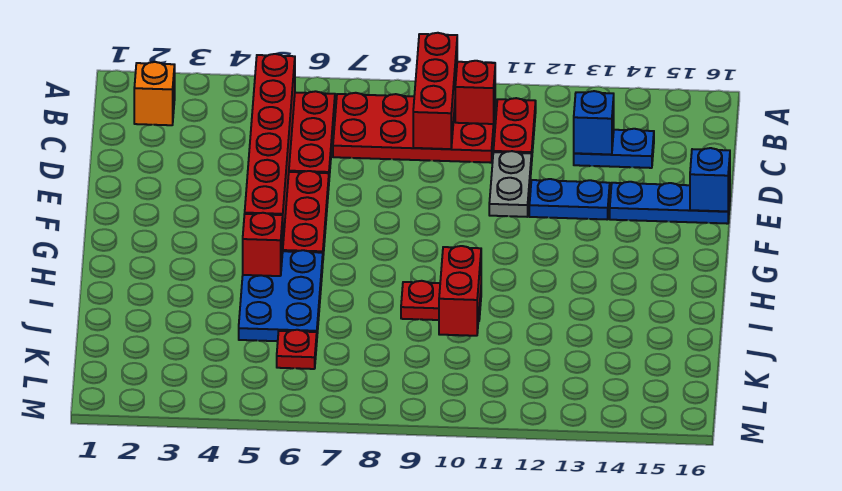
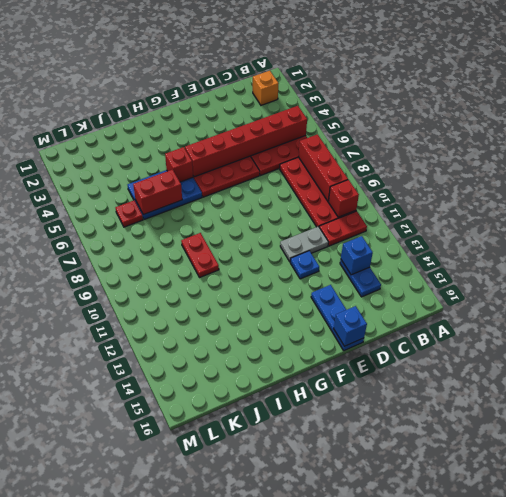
red 1x3 brick [413,33,457,149] -> red 1x3 brick turned to [299,134,348,201]
blue 1x2 plate [529,179,610,220] -> blue 1x1 plate [290,251,319,279]
red 1x2 brick [439,246,481,336] -> red 1x2 brick moved to [133,170,182,215]

